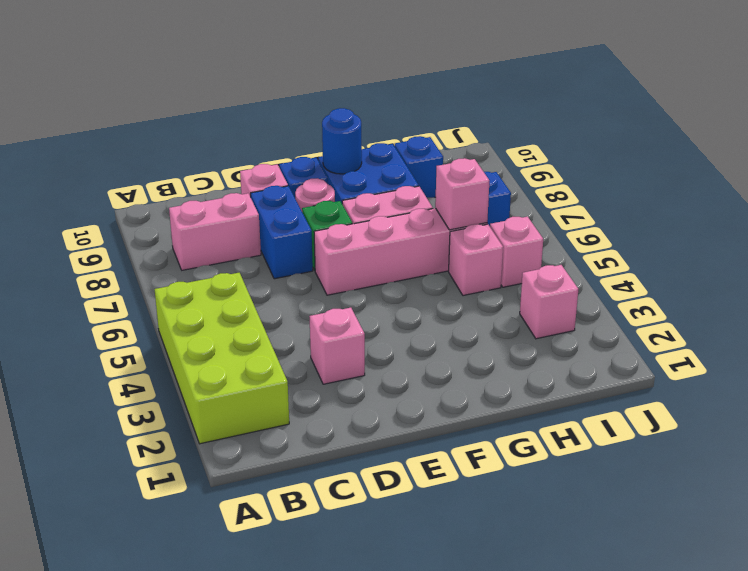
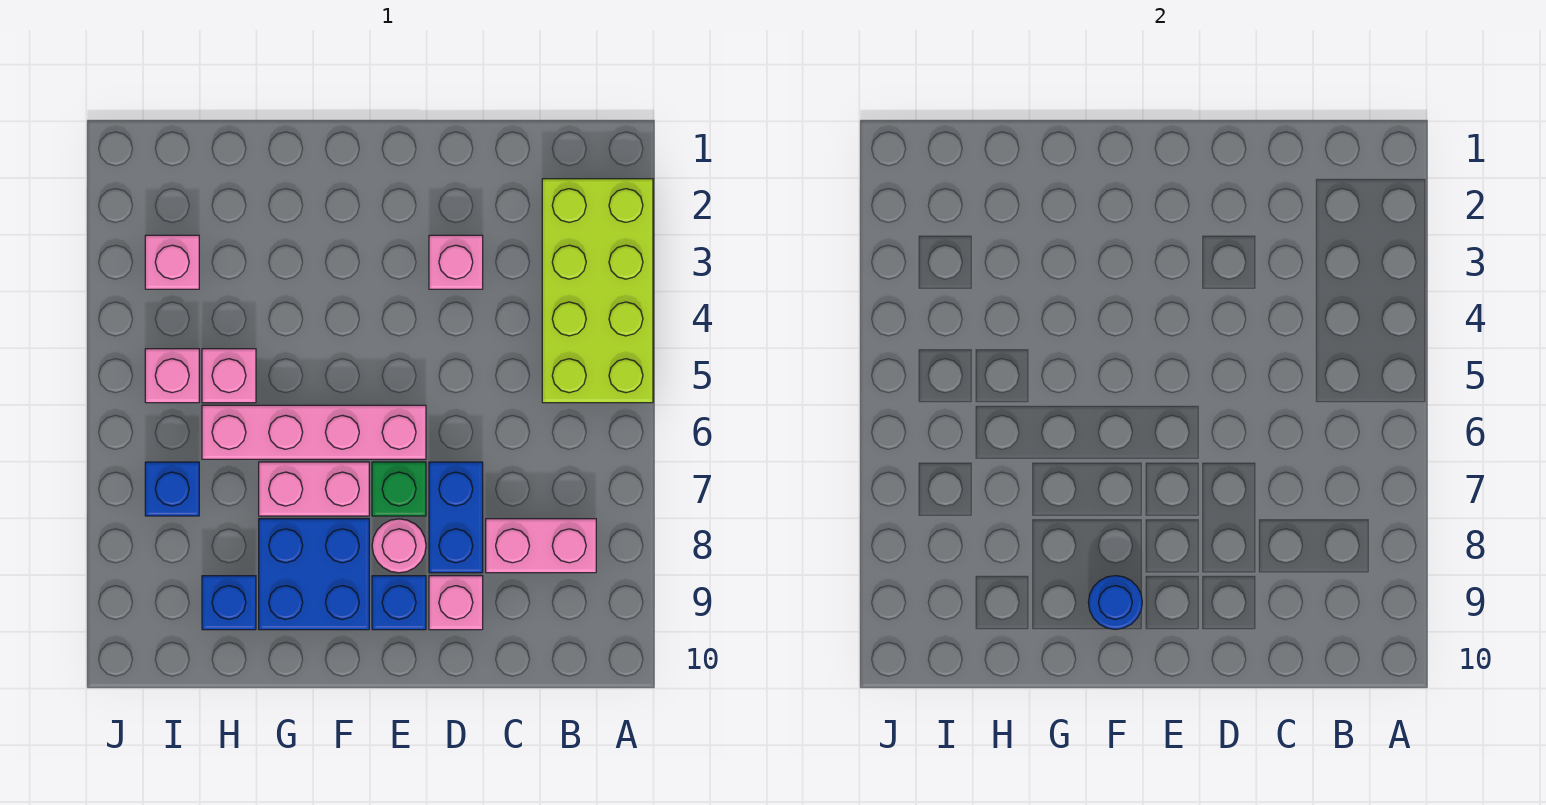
pink 1x1 brick [435,158,490,230] -> none

